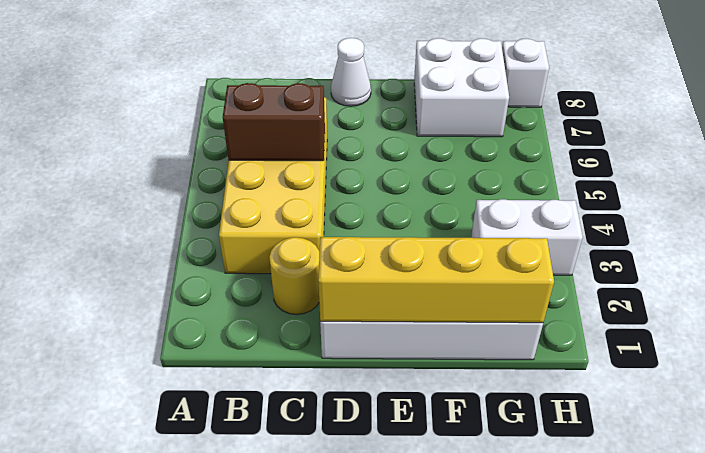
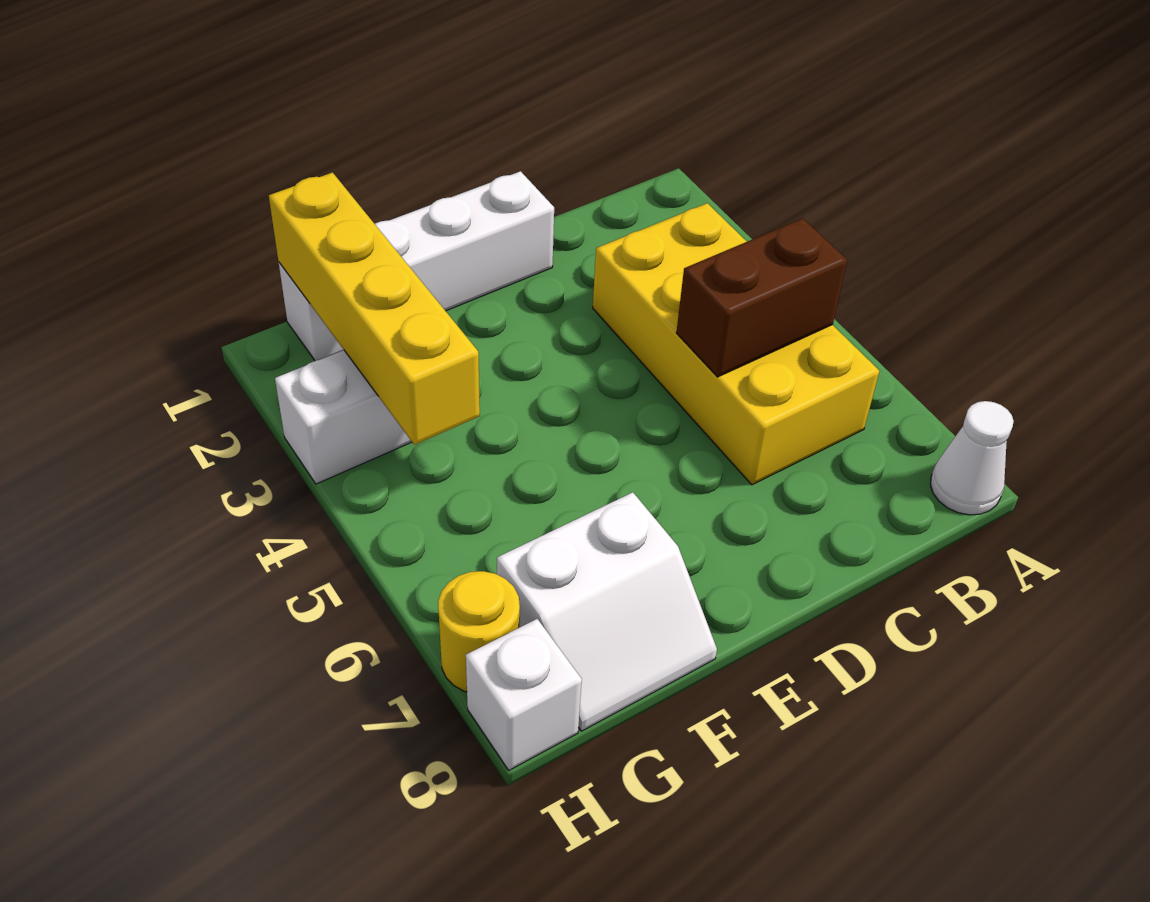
yellow 1x1 round brick [269,237,319,315] -> yellow 1x1 round brick moved to [438,571,520,692]
yellow 1x4 brick [318,237,554,323] -> yellow 1x4 brick turned to [269,173,480,445]
white 1x1 cone [331,38,371,106] -> white 1x1 cone moved to [930,401,1014,515]
white 2x2 brick [414,38,509,137] -> white 2x2 slope [497,492,717,731]

